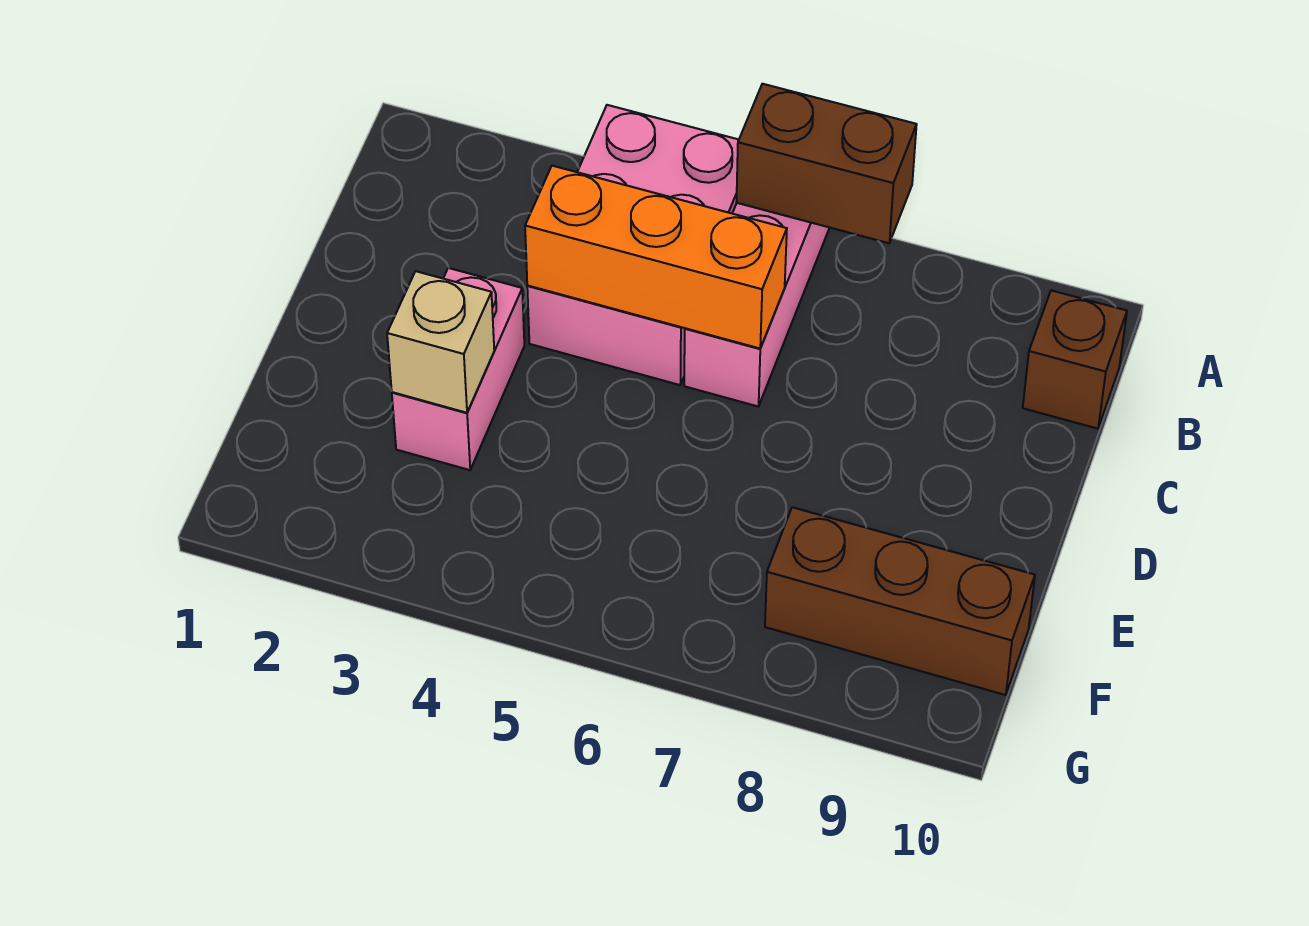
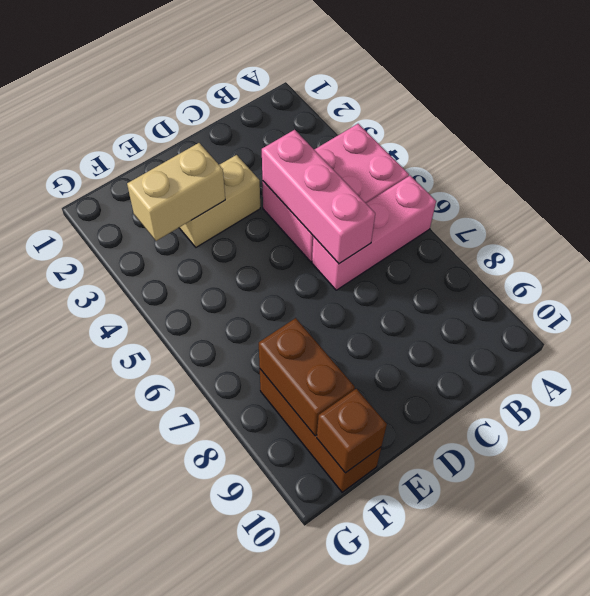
brown 1x2 brick [736,84,917,243] -> brown 1x2 brick moved to [259,318,355,436]
brown 1x1 brick [1023,290,1127,429] -> brown 1x1 brick moved to [317,389,387,473]
orange 1x3 brick [525,166,787,348] -> pink 1x3 brick [262,130,375,264]
pink 1x2 brick [392,268,524,470] -> tan 1x2 brick [179,155,260,247]
tan 1x1 brick [387,271,494,413] -> tan 1x2 brick [127,143,225,241]

